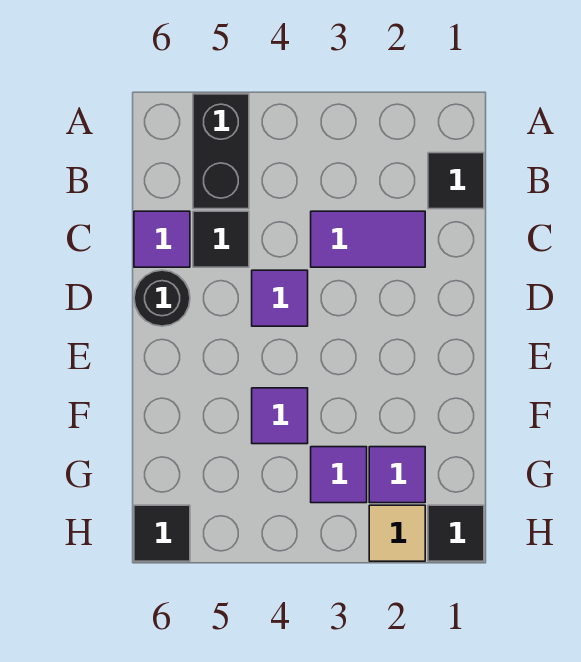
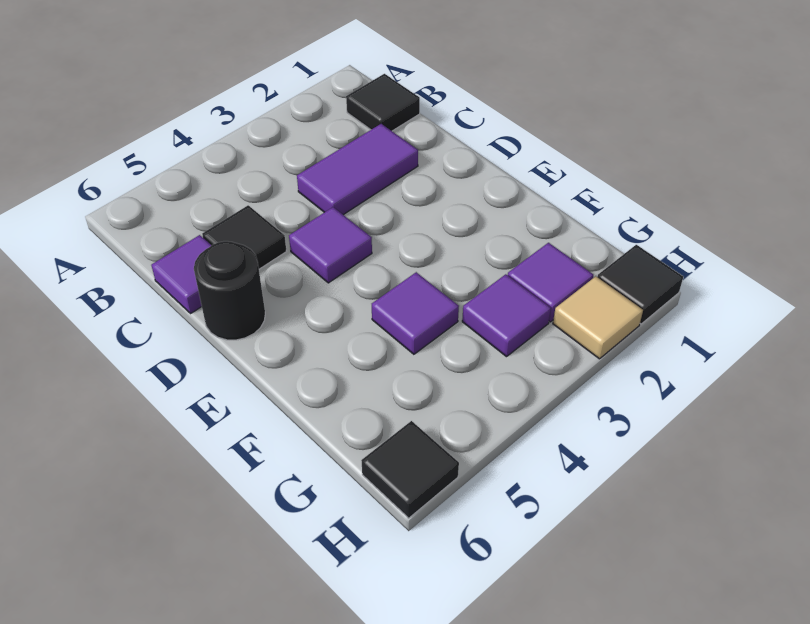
black 1x2 brick [193,94,249,209] -> none

